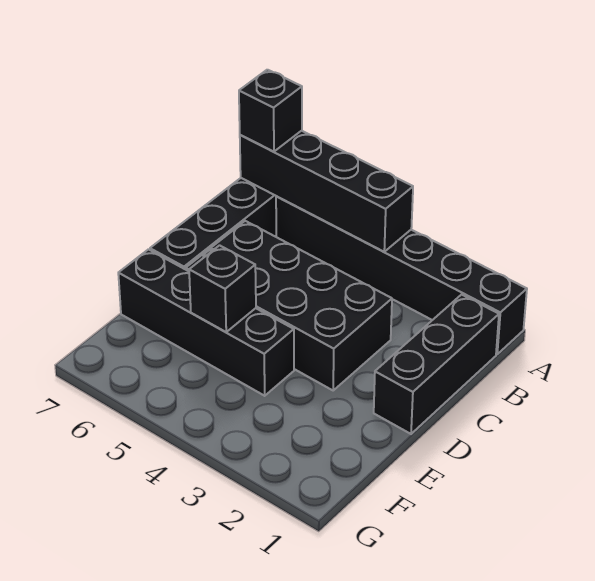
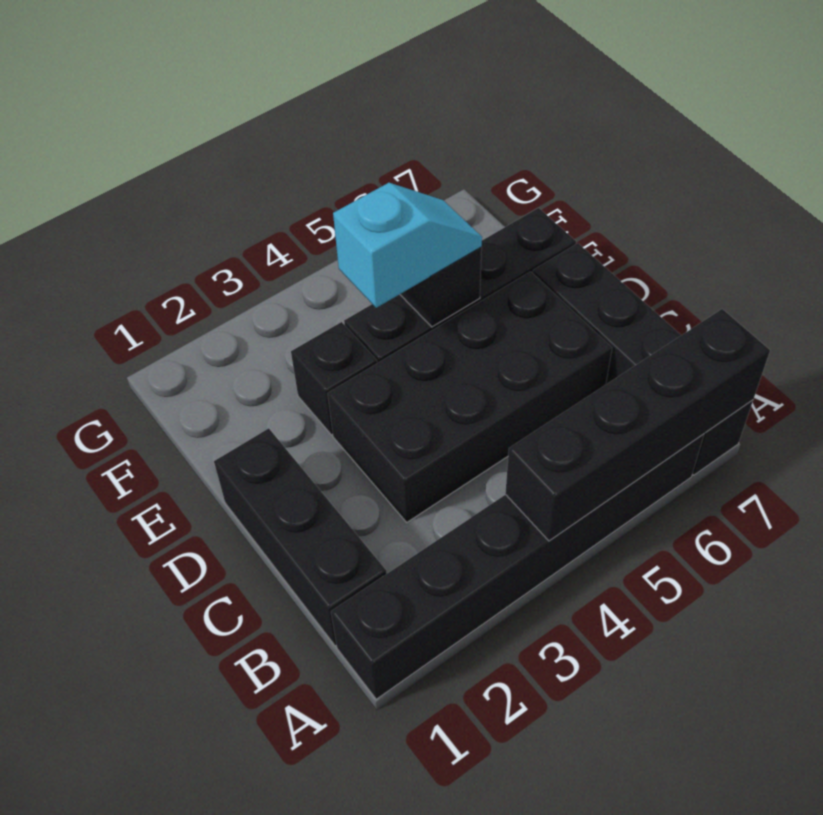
black 1x1 brick [239,70,302,152] -> black 1x1 brick moved to [291,322,377,435]
none -> cyan 1x2 slope [333,183,482,308]

